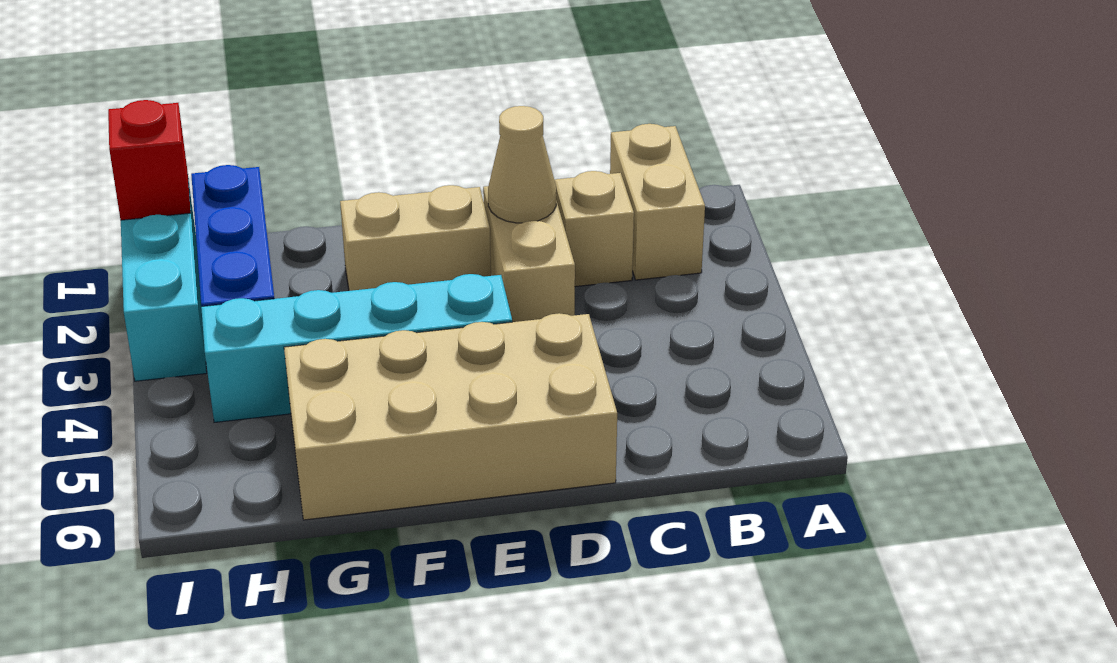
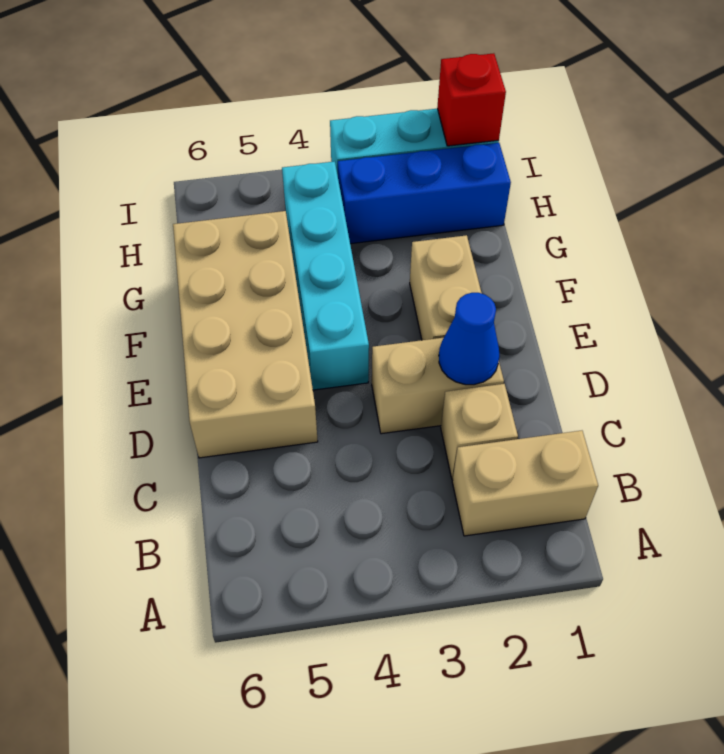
tan 1x1 cone [488,106,556,223] -> blue 1x1 cone [439,293,500,385]

